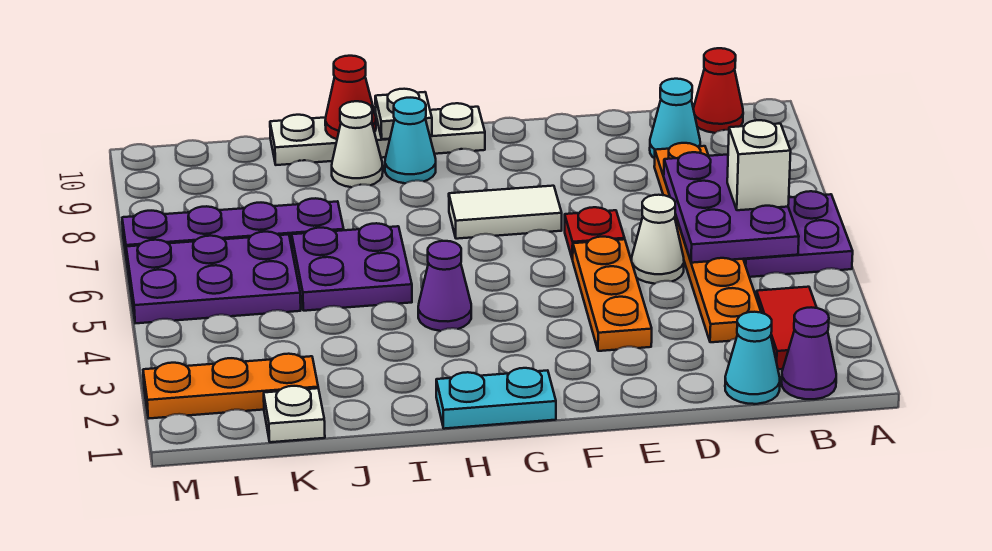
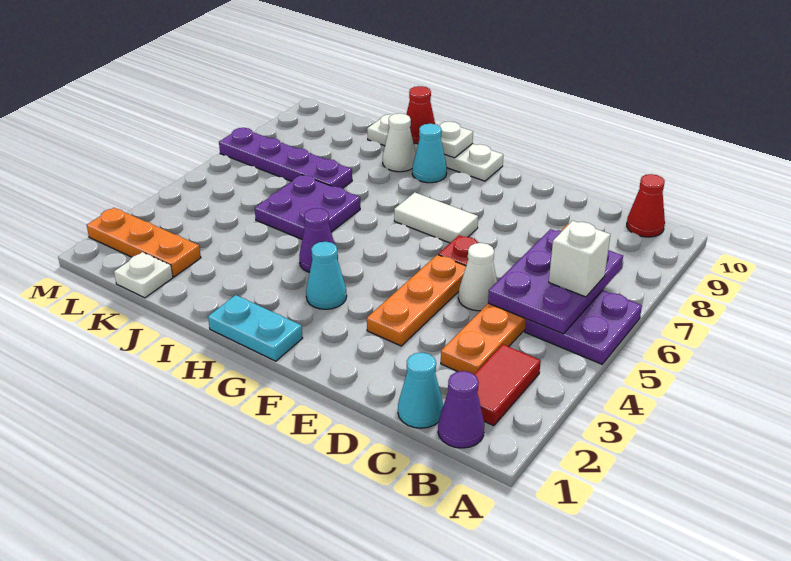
cyan 1x1 cone [650,79,700,158] -> cyan 1x1 cone moved to [306,242,347,309]
purple 2x3 plate [126,232,301,323] -> none

